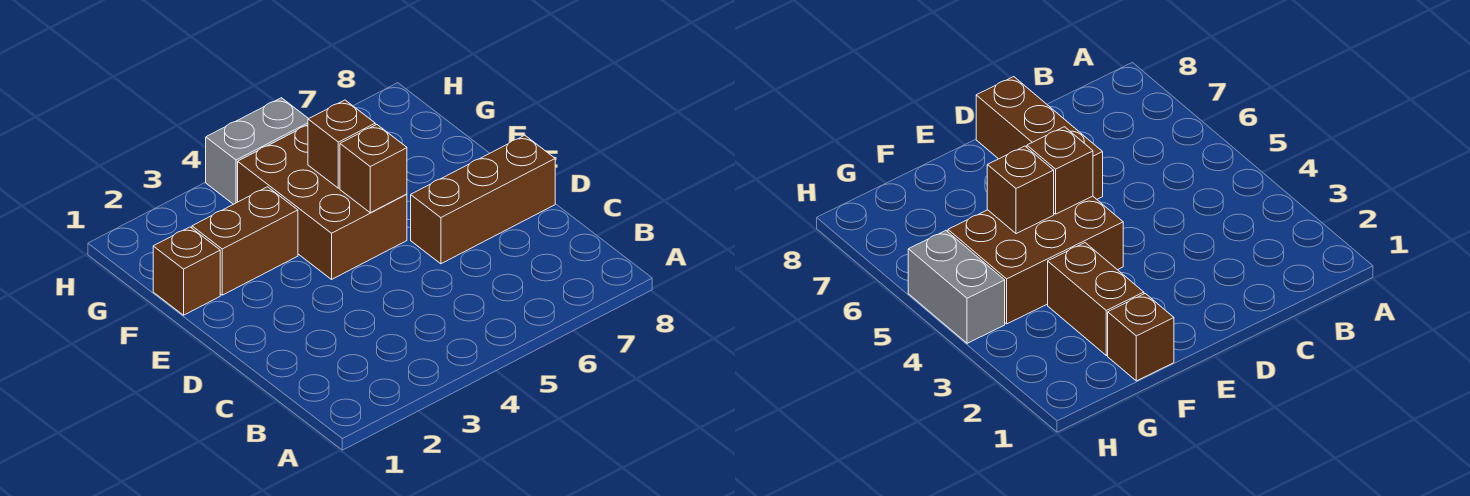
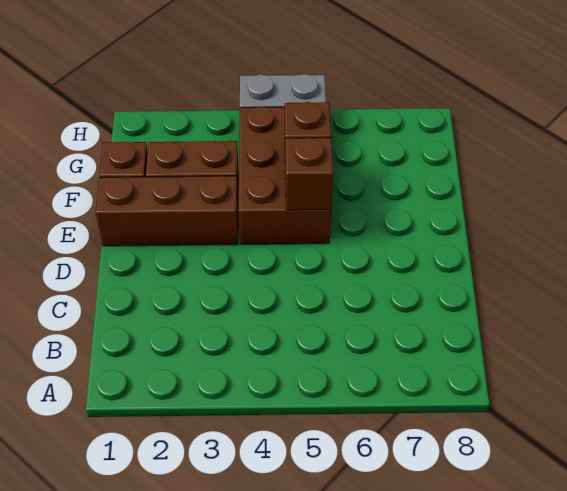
brown 1x3 brick [411,135,555,264] -> brown 1x3 brick moved to [96,176,238,246]

